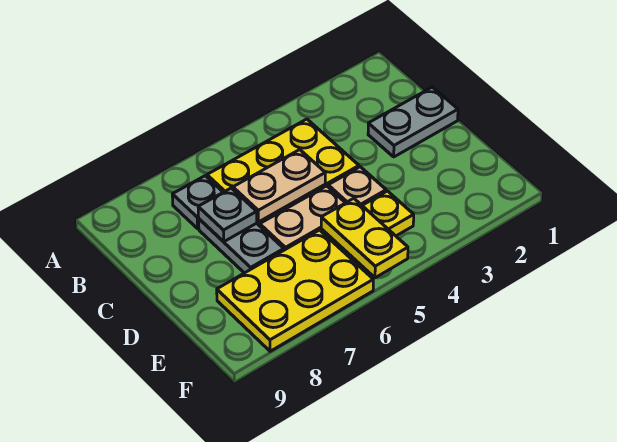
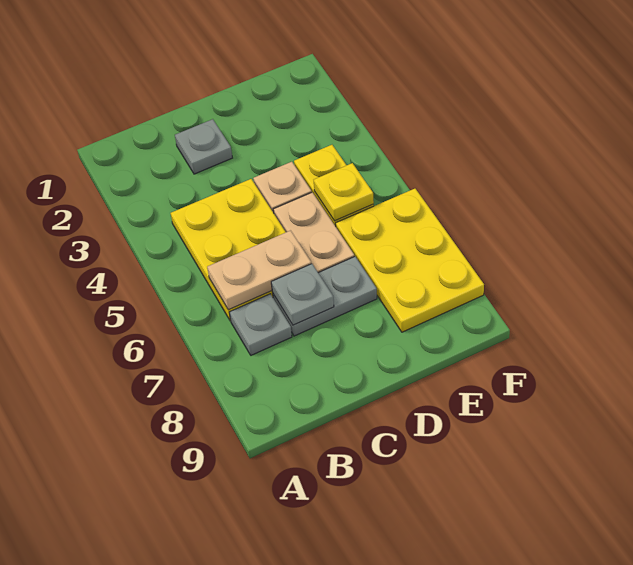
grey 1x2 plate [368,87,458,157] -> grey 1x1 plate [175,119,232,174]
tan 1x2 plate [233,150,325,222] -> tan 1x2 plate turned to [207,231,311,310]
yellow 1x2 plate [321,198,408,278] -> yellow 1x1 plate [314,163,374,221]

